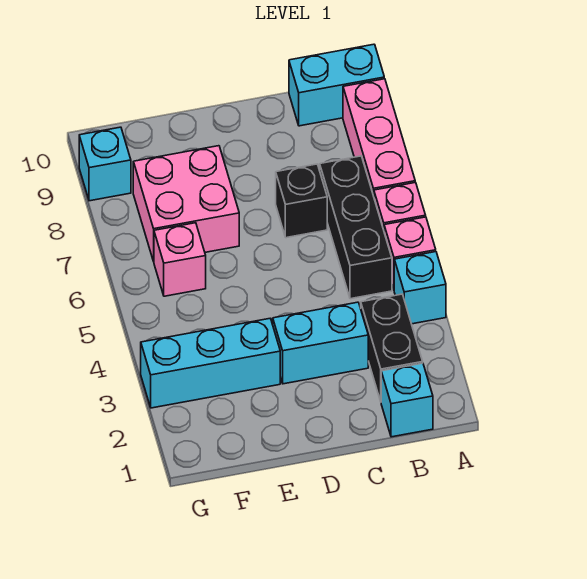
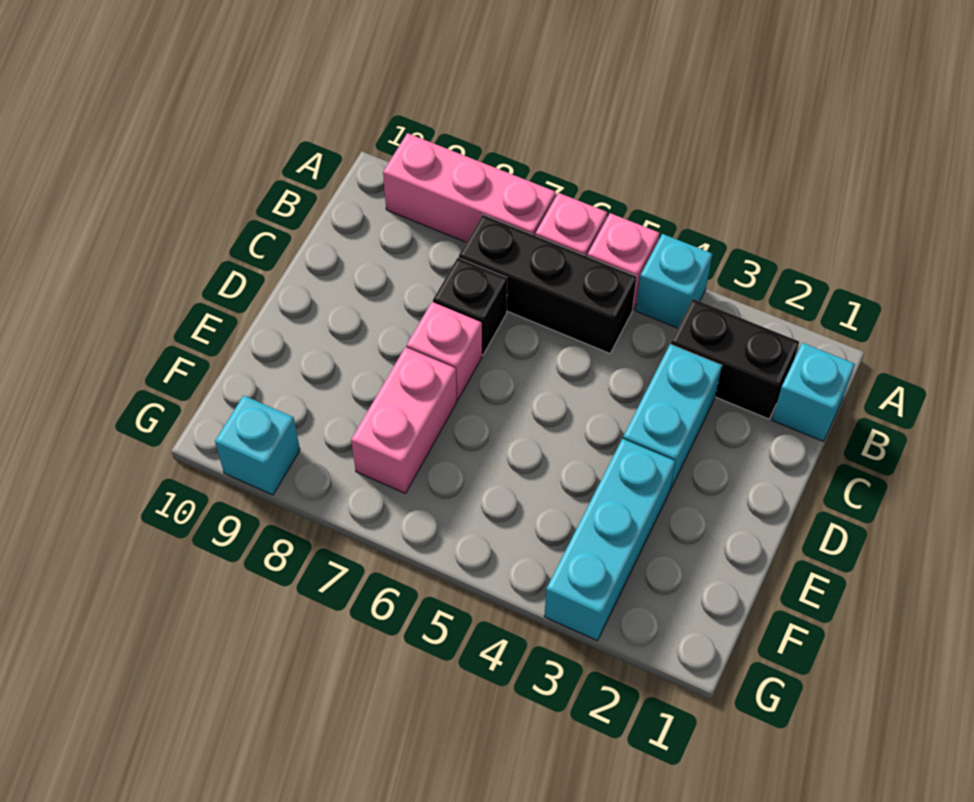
cyan 1x2 brick [289,44,384,126] -> none
pink 2x2 brick [133,146,239,262] -> pink 1x2 brick [351,347,457,493]
pink 1x1 brick [154,223,206,296] -> pink 1x1 brick moved to [407,302,482,400]

